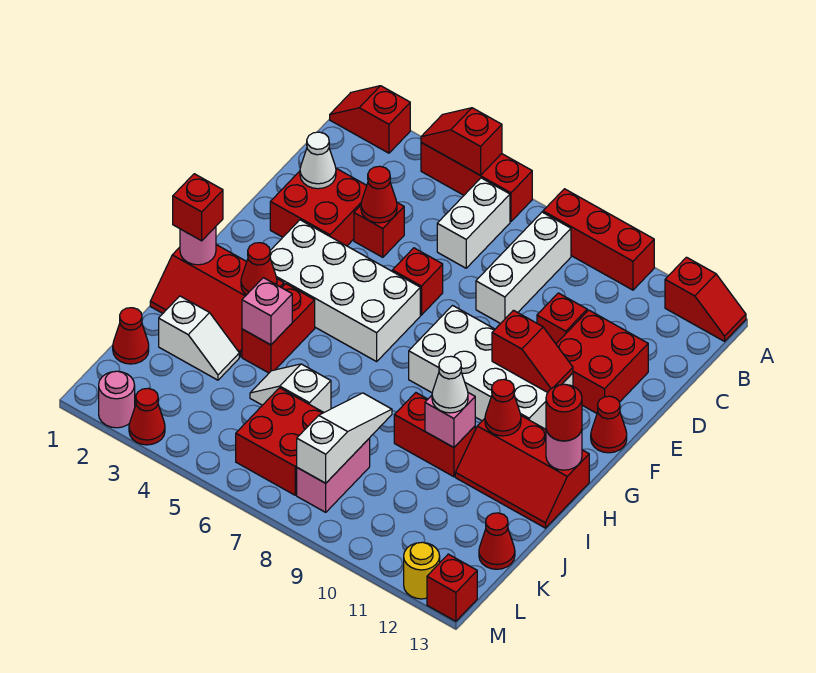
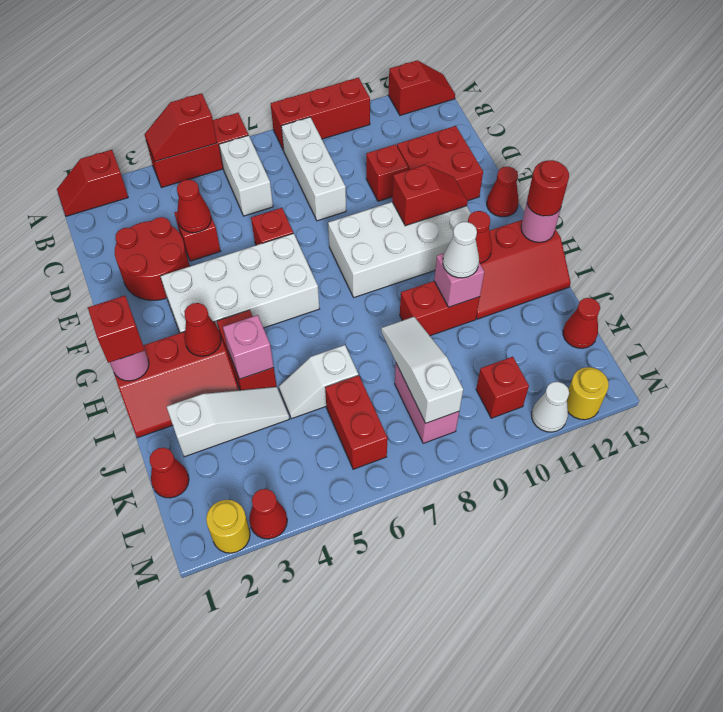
red 2x2 brick [270,168,367,246] -> red 2x2 round brick [115,217,190,300]
white 1x1 cone [300,132,336,189] -> white 1x1 cone moved to [532,382,569,432]
white 1x2 slope [159,296,239,380] -> white 1x3 slope [167,387,289,457]
red 2x2 brick [236,388,324,495] -> red 1x2 brick [325,375,388,469]
pink 1x1 round brick [99,371,135,428] -> yellow 1x1 round brick [206,500,250,553]
red 1x1 brick [427,554,477,621] -> red 1x1 brick moved to [476,357,529,418]

